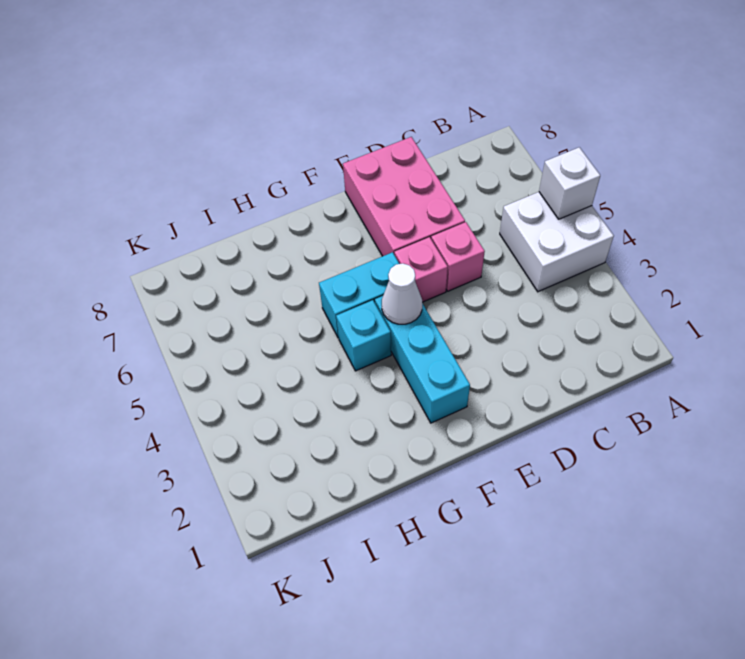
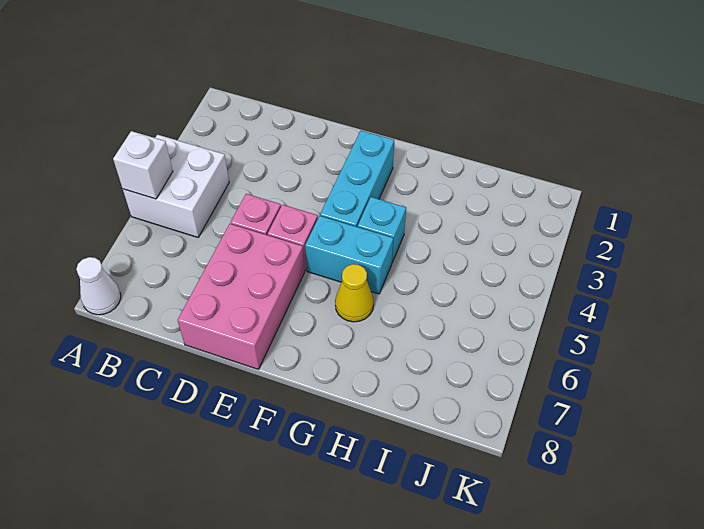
white 1x1 cone [382,263,422,324] -> white 1x1 cone moved to [76,257,121,315]
none -> yellow 1x1 cone [335,264,374,322]

